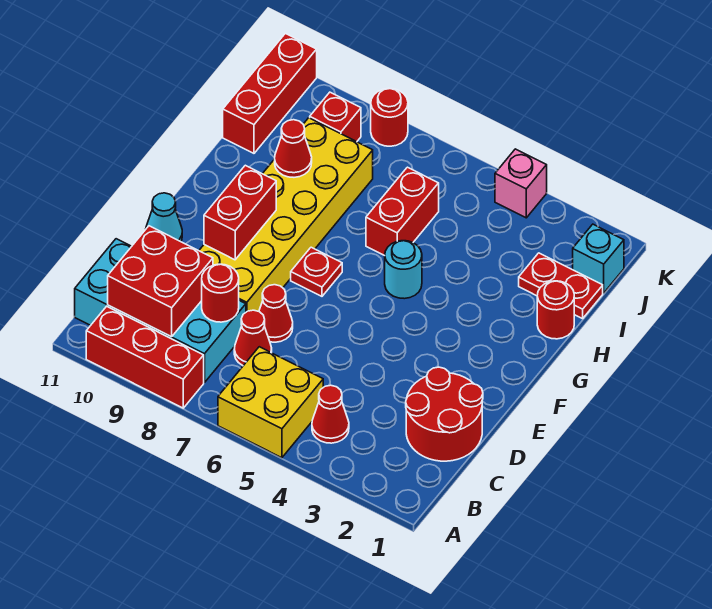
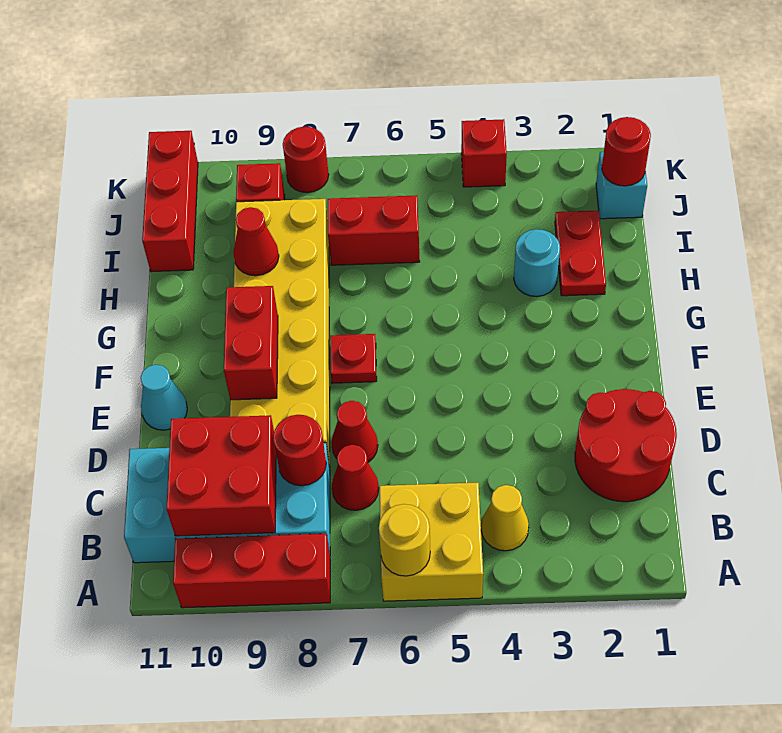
none -> yellow 1x1 round brick [379,504,430,576]
red 1x1 cone [312,385,349,443] -> yellow 1x1 cone [481,485,529,551]
cyan 1x1 round brick [385,241,422,299] -> cyan 1x1 round brick moved to [514,229,560,297]
red 1x1 round brick [537,281,574,339] -> red 1x1 round brick moved to [602,117,651,186]
red 1x2 brick [366,167,439,256] -> red 1x2 brick turned to [328,195,420,265]
red 1x2 plate [519,253,603,319] -> red 1x2 plate turned to [555,210,606,296]
pink 1x1 brick [495,149,547,218] -> red 1x1 brick [461,119,507,187]

